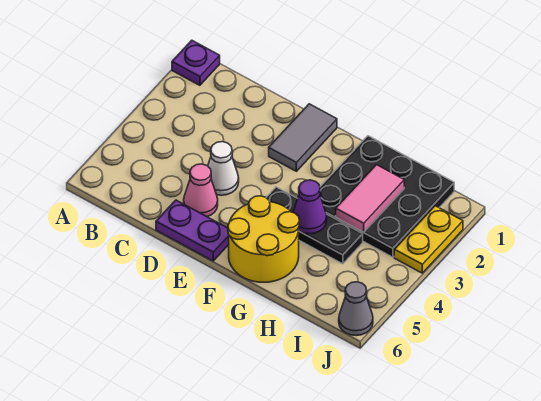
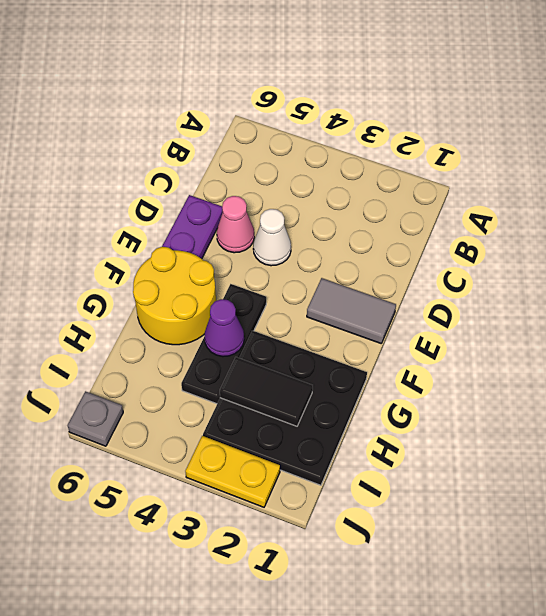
purple 1x1 plate [172,40,220,85] -> none
pink 1x2 tile [336,165,404,232] -> black 1x2 tile [220,357,313,426]
grey 1x1 cone [339,282,373,336] -> grey 1x1 plate [68,391,123,446]

